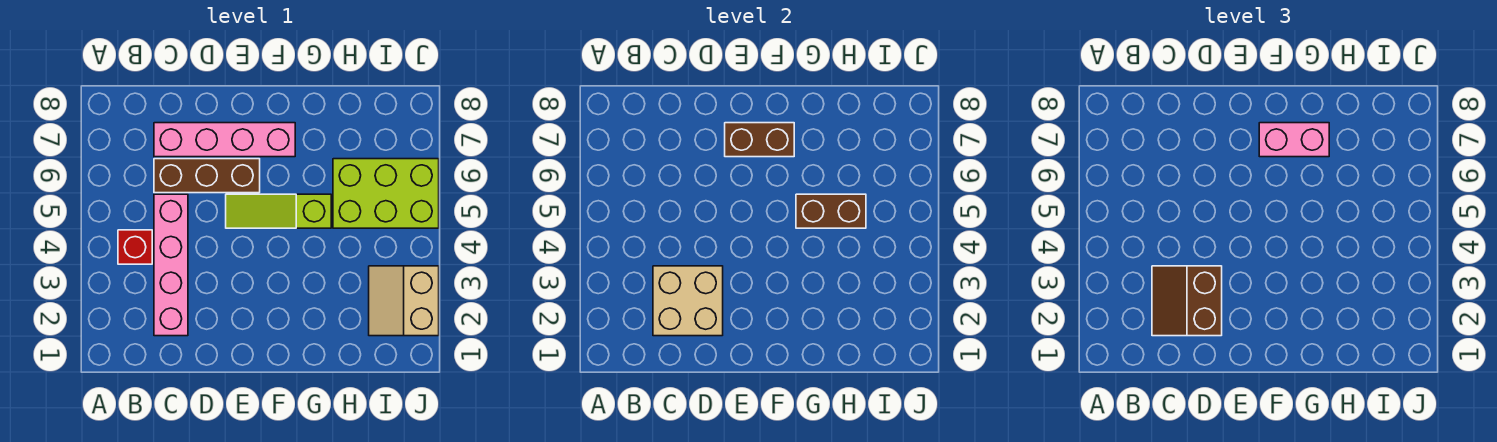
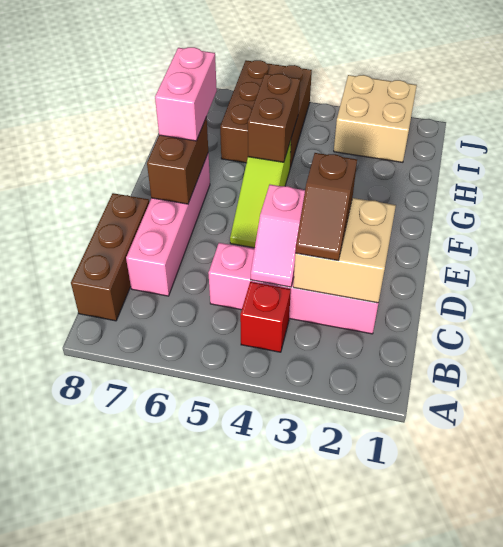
brown 2x2 slope [1152,266,1222,336] -> brown 1x2 slope [295,153,357,260]
none -> pink 1x2 slope [251,185,305,287]
brown 1x3 brick [154,159,260,193] -> brown 1x3 brick moved to [71,193,149,321]
lime 2x3 brick [333,159,439,228] -> brown 2x3 brick [220,60,312,168]
tan 2x2 slope [369,266,439,336] -> tan 2x2 brick [334,75,417,162]

